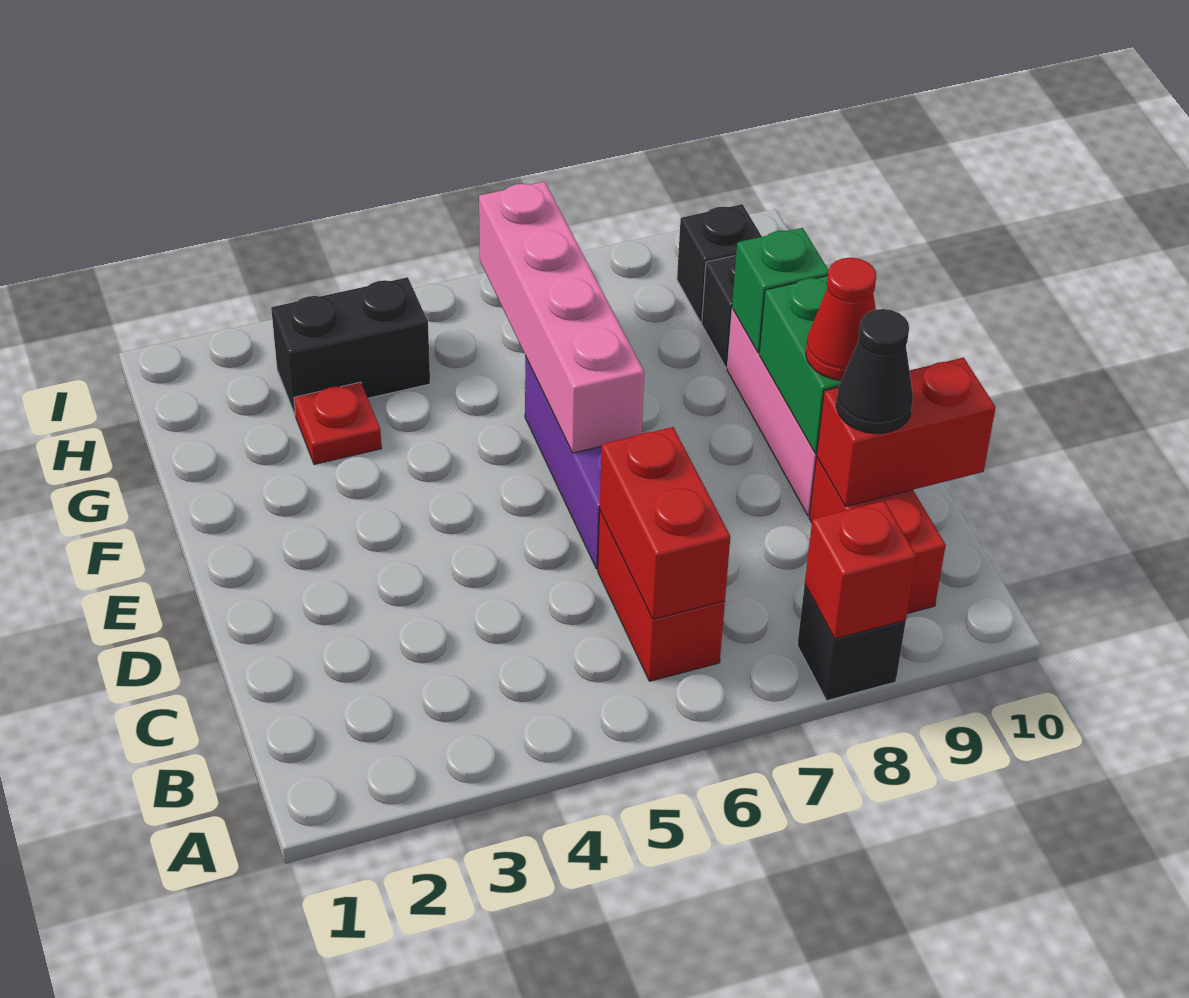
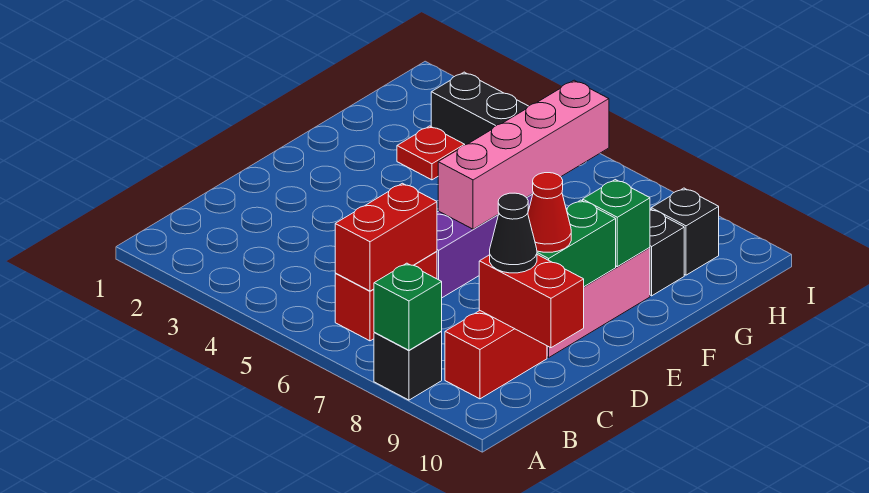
red 1x1 brick [805,501,916,639] -> green 1x1 brick [374,263,442,350]

